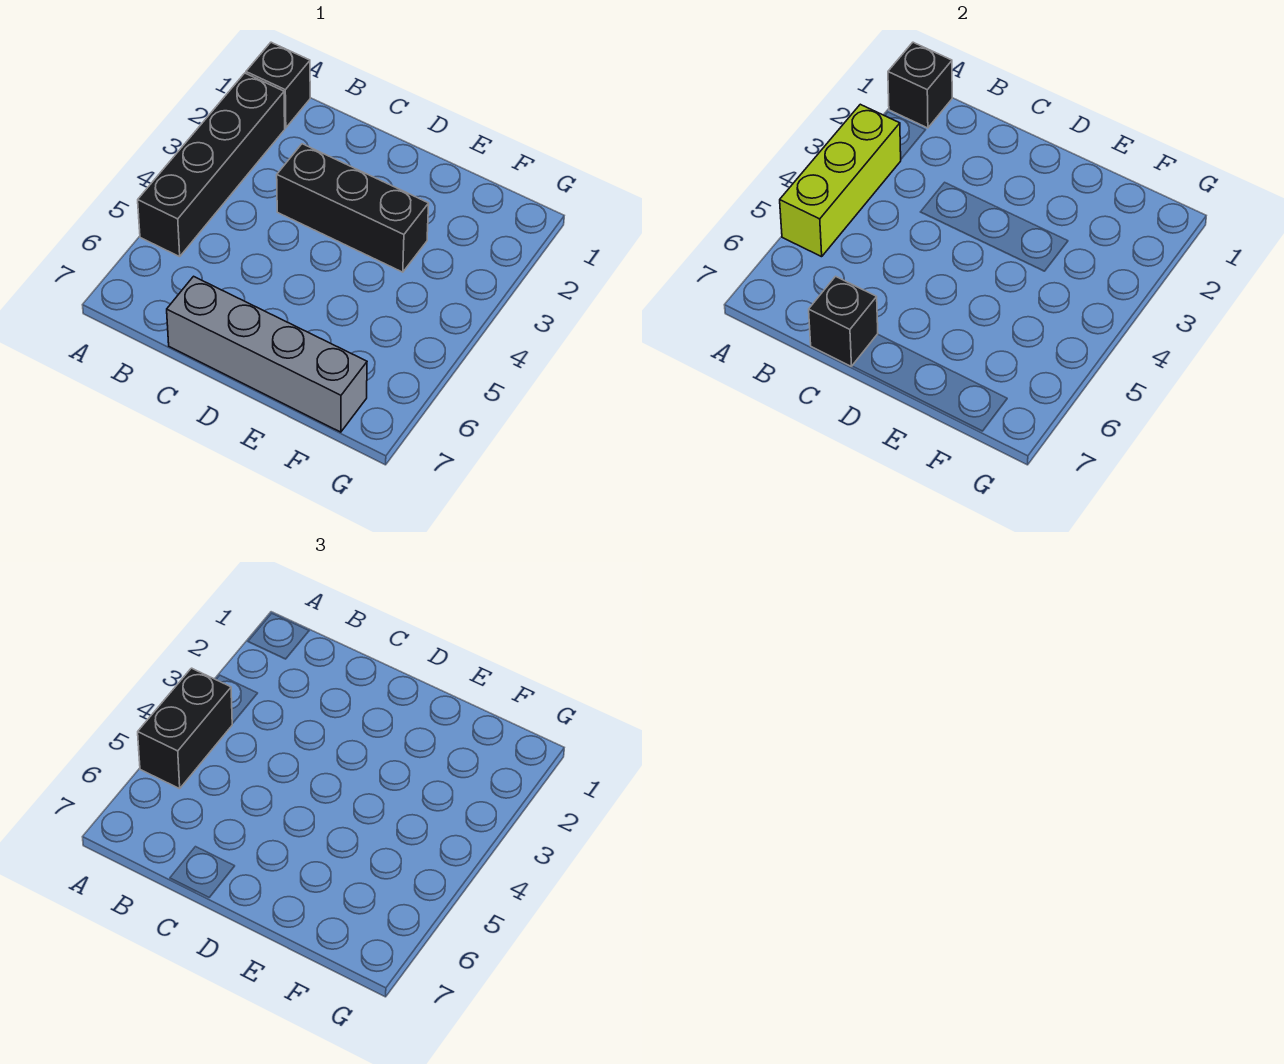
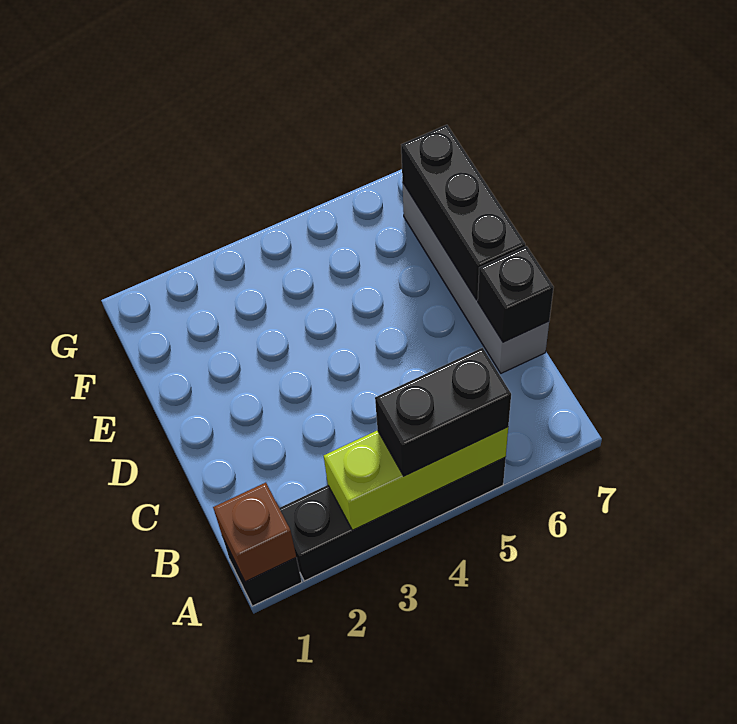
black 1x1 brick [888,42,952,128] -> brown 1x1 brick [213,483,296,582]
black 1x3 brick [277,144,429,272] -> black 1x3 brick moved to [401,125,525,300]

